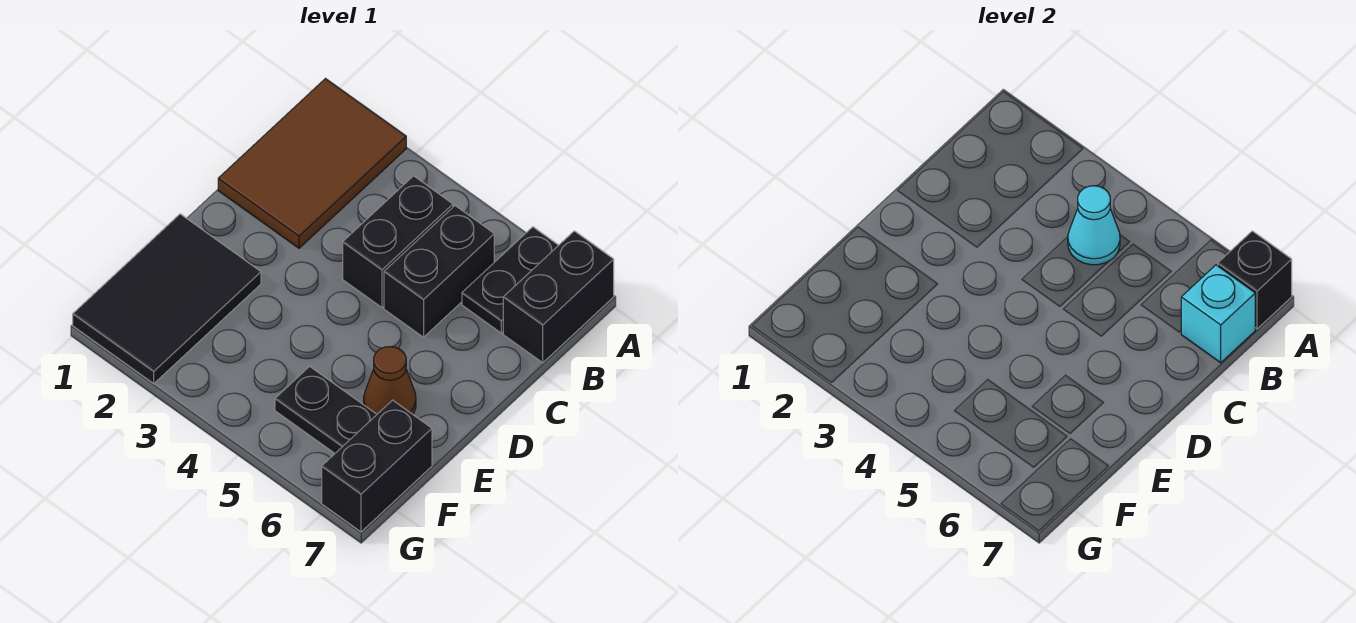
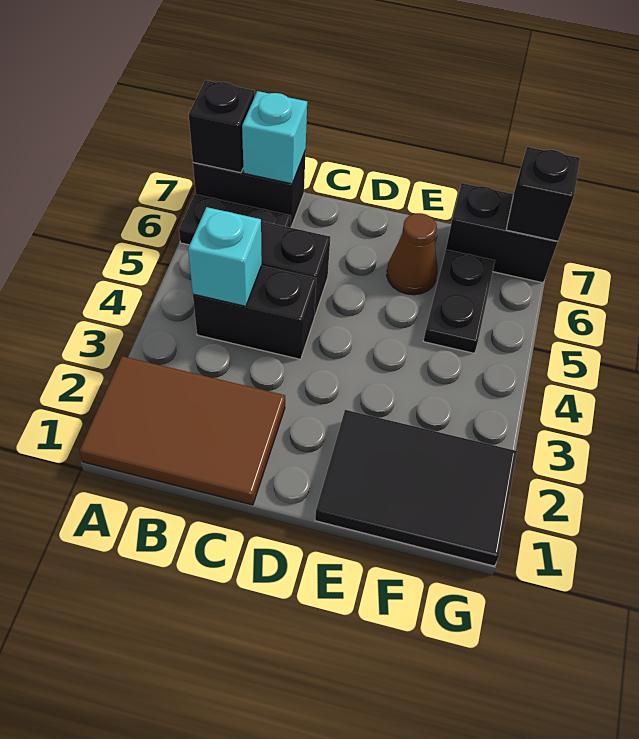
cyan 1x1 cone [1068,186,1120,265] -> cyan 1x1 brick [188,207,262,306]
none -> black 1x1 brick [506,147,580,241]

